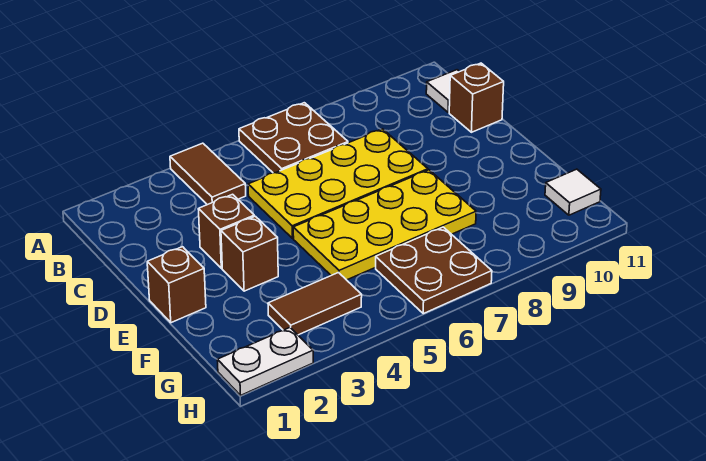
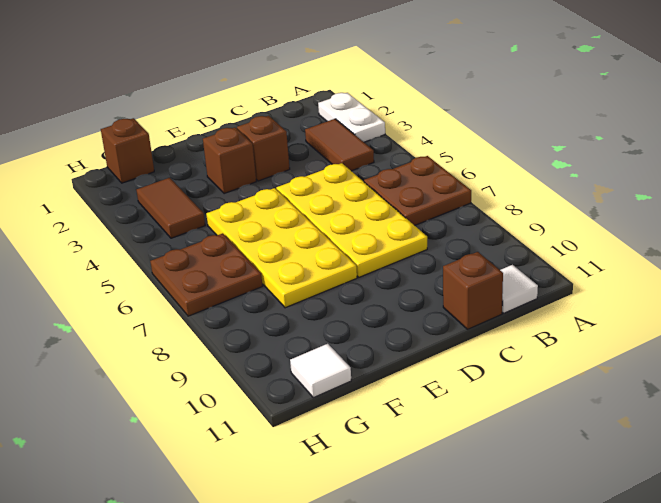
brown 1x2 tile [170,143,246,205] -> brown 1x2 tile turned to [305,119,374,171]
brown 1x1 brick [147,247,206,323] -> brown 1x1 brick moved to [101,118,154,183]
white 1x2 plate [217,328,313,395] -> white 1x2 plate moved to [318,93,385,142]

